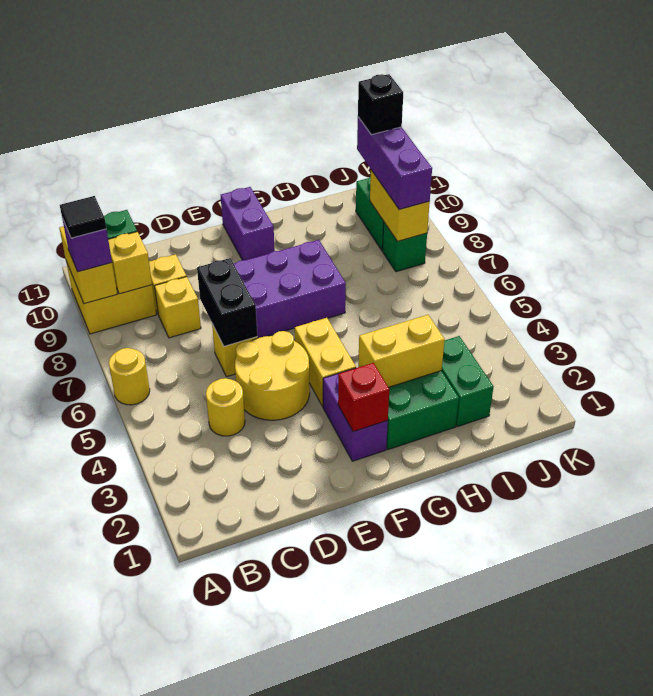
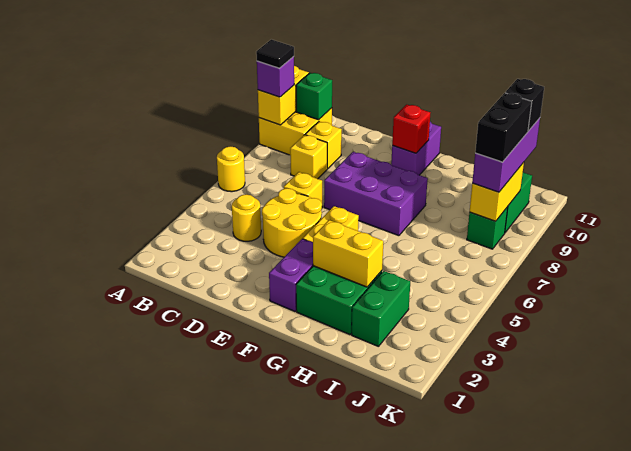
yellow 1x1 brick [108,232,152,294] -> none
black 1x2 brick [197,258,257,346] -> black 1x2 brick moved to [475,93,532,162]
red 1x1 brick [338,363,389,432] -> red 1x1 brick moved to [392,105,430,153]

